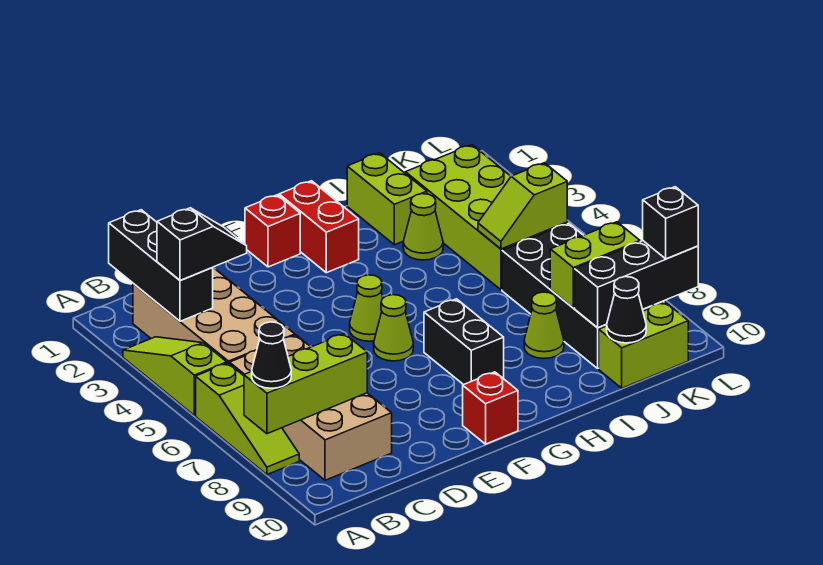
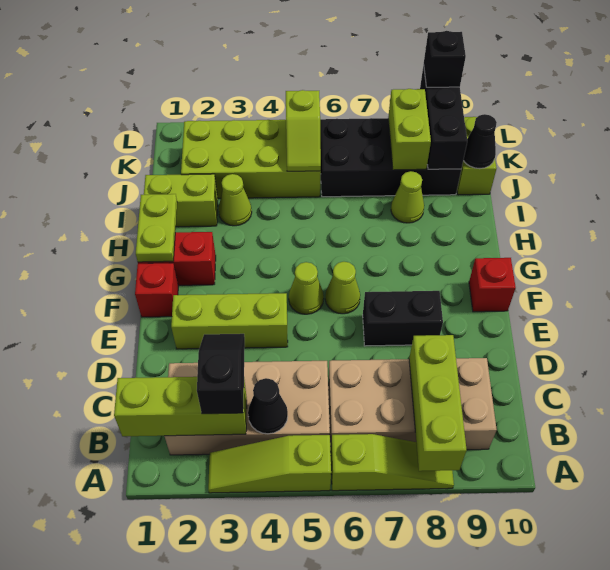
black 1x1 cone [252,322,291,388] -> black 1x1 cone moved to [248,378,288,434]
black 1x3 brick [109,210,213,321] -> lime 1x3 brick [114,377,247,436]
none -> lime 1x3 brick [171,293,288,349]
none -> lime 1x2 plate [136,194,177,262]
black 1x2 brick [424,299,504,385] -> black 1x2 brick moved to [363,291,443,346]

